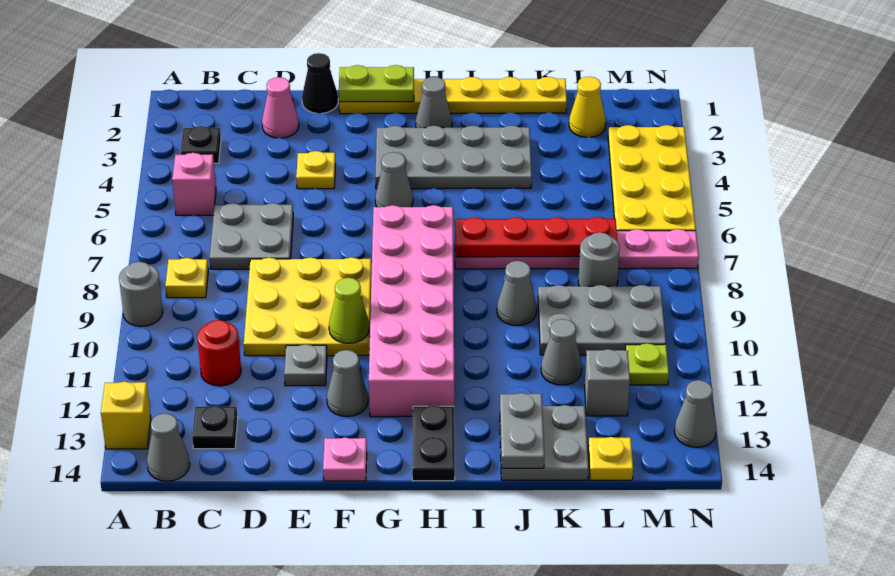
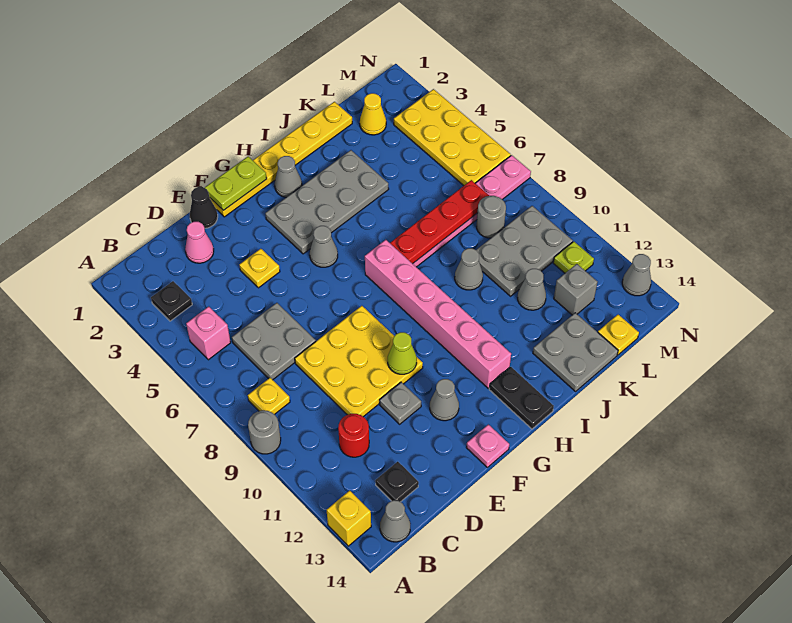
pink 2x6 brick [369,205,454,417] -> pink 1x6 brick [365,240,511,388]
grey 1x2 plate [500,393,545,468] -> none

